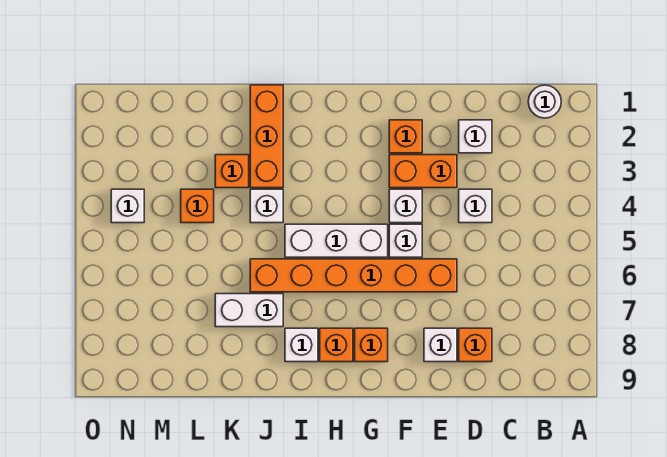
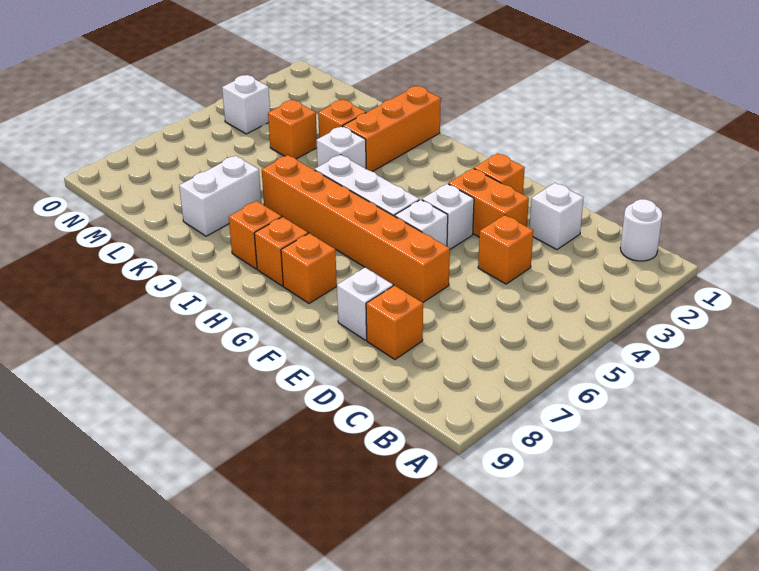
white 1x1 brick [459,189,492,223] -> orange 1x1 brick [478,215,533,284]
white 1x1 brick [285,328,318,362] -> orange 1x1 brick [229,201,281,269]
white 1x2 brick [215,294,283,327] -> white 1x2 brick turned to [179,156,262,236]

